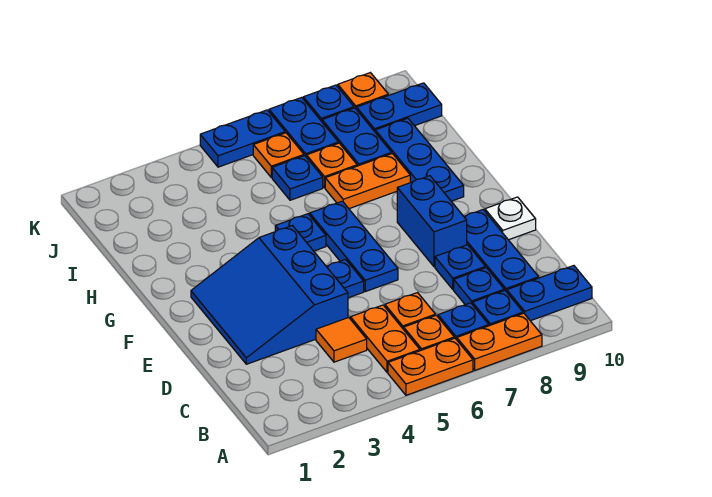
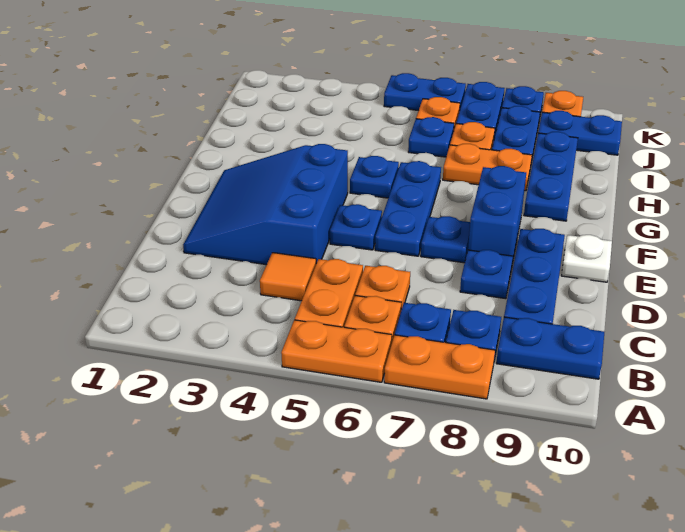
blue 1x1 plate [454,268,504,305] -> blue 1x1 plate moved to [421,216,470,263]

